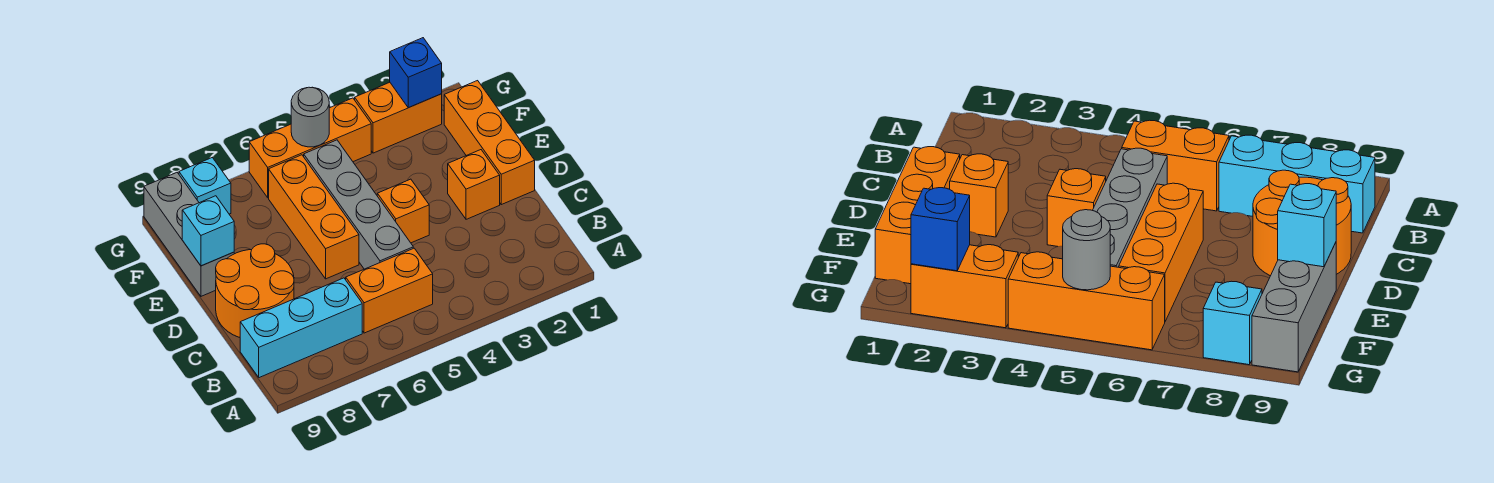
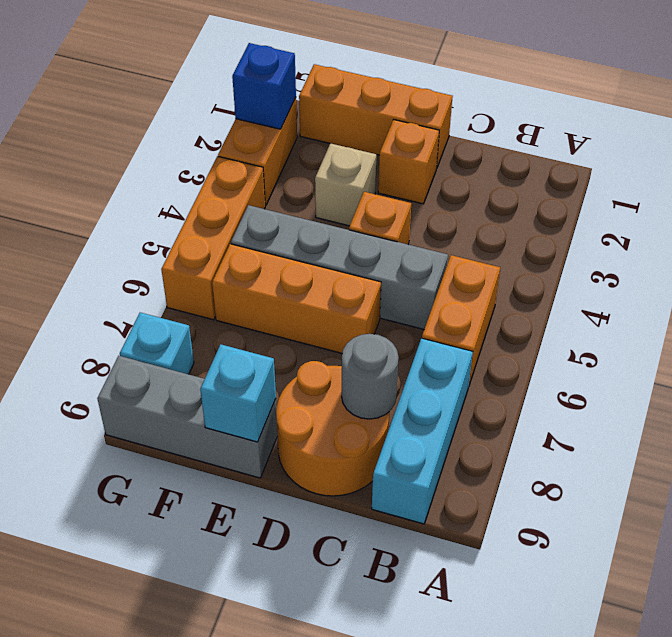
none -> tan 1x1 brick [315,143,376,226]
grey 1x1 round brick [291,87,329,147] -> grey 1x1 round brick moved to [342,334,399,419]

